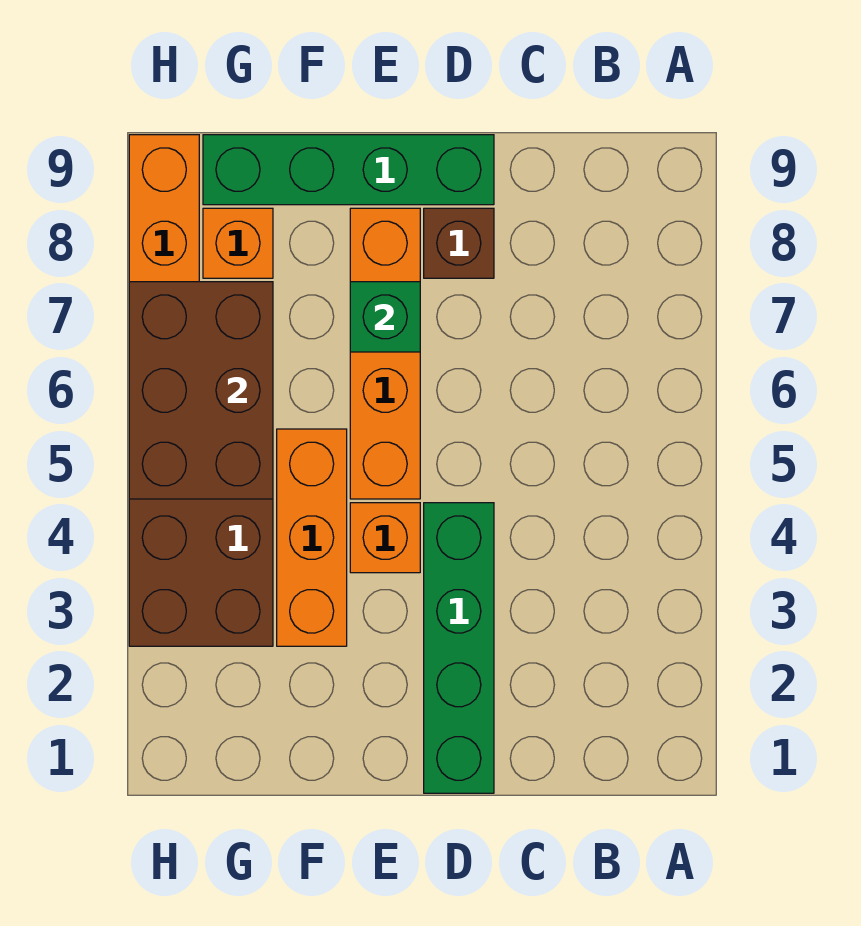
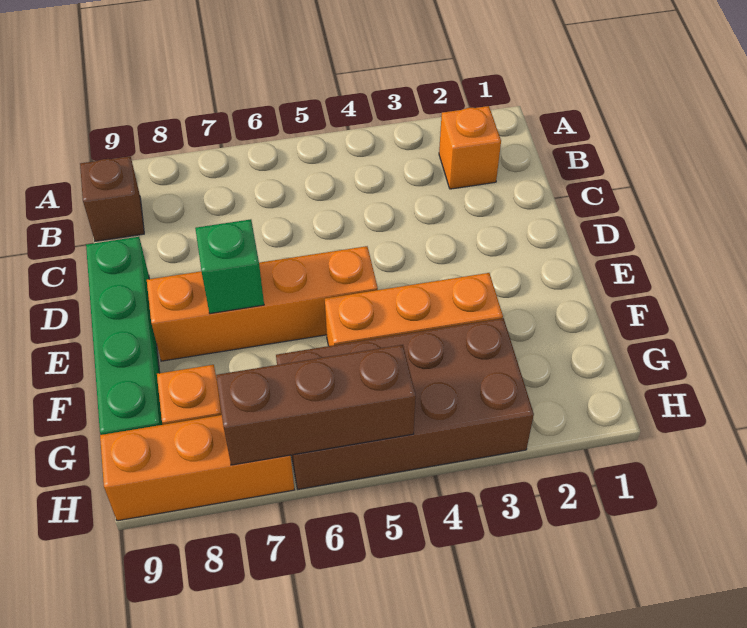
green 1x4 brick [424,503,494,793] -> none
brown 1x1 brick [424,208,494,278] -> brown 1x1 brick moved to [80,156,144,241]
orange 1x1 brick [350,503,420,573] -> orange 1x1 brick moved to [439,106,501,189]
brown 2x3 brick [129,282,273,499] -> brown 1x3 brick [216,345,416,465]

